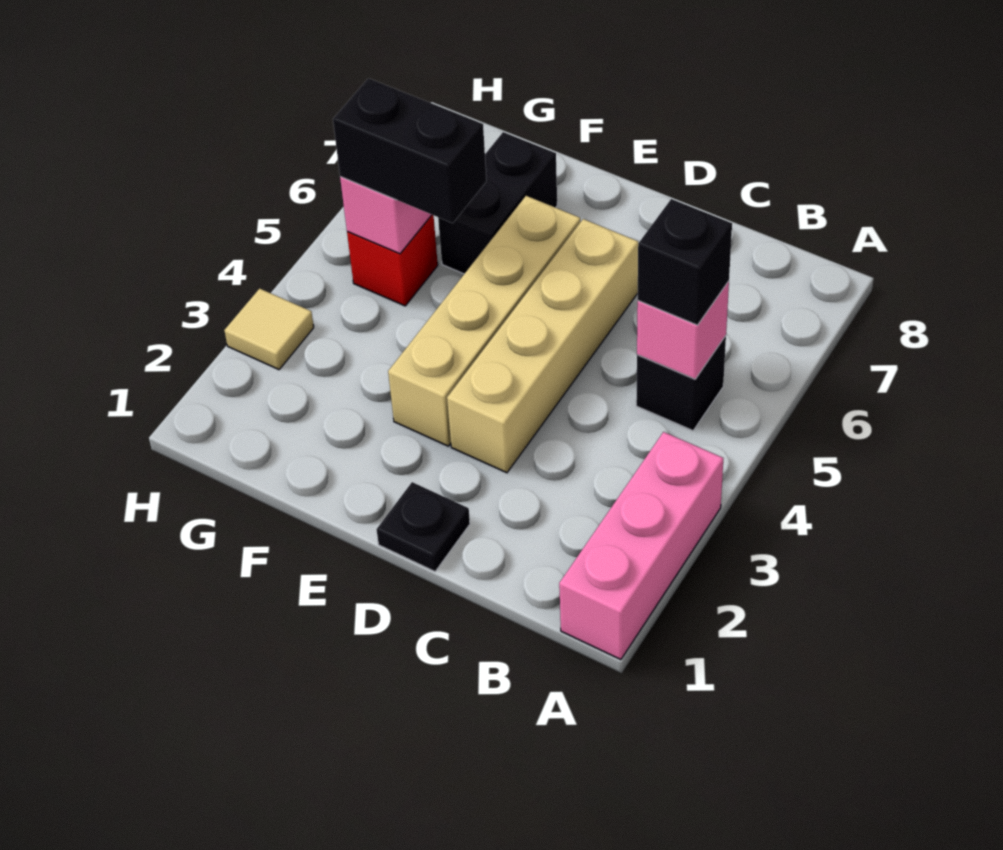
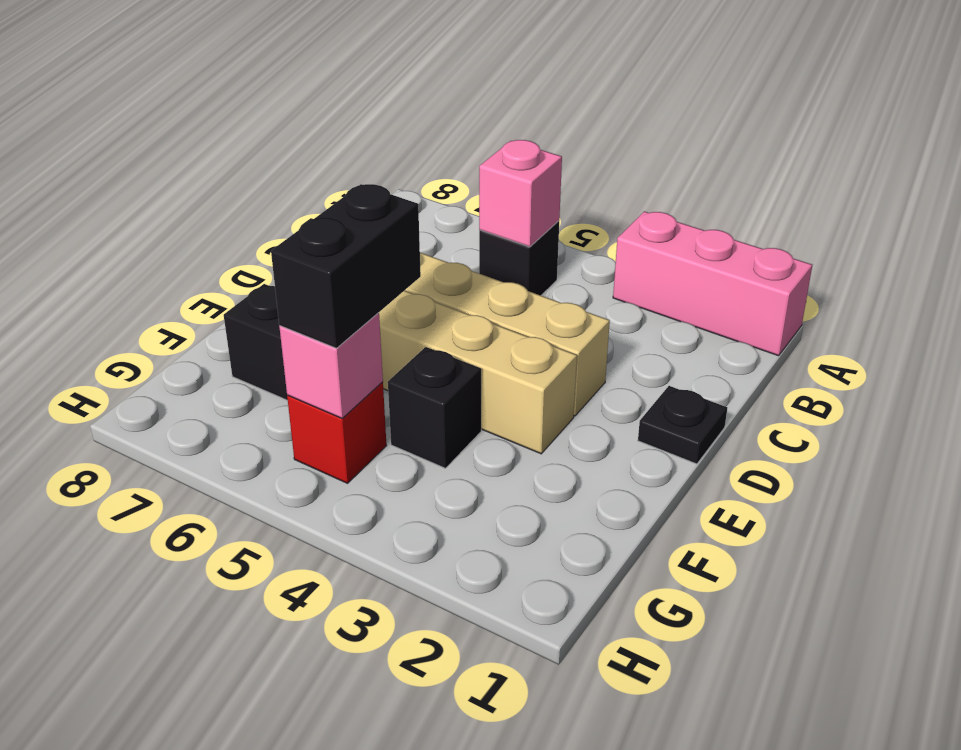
black 1x1 brick [638,199,732,325] -> black 1x1 brick moved to [388,347,481,468]
tan 1x1 tile [224,289,314,370] -> none

